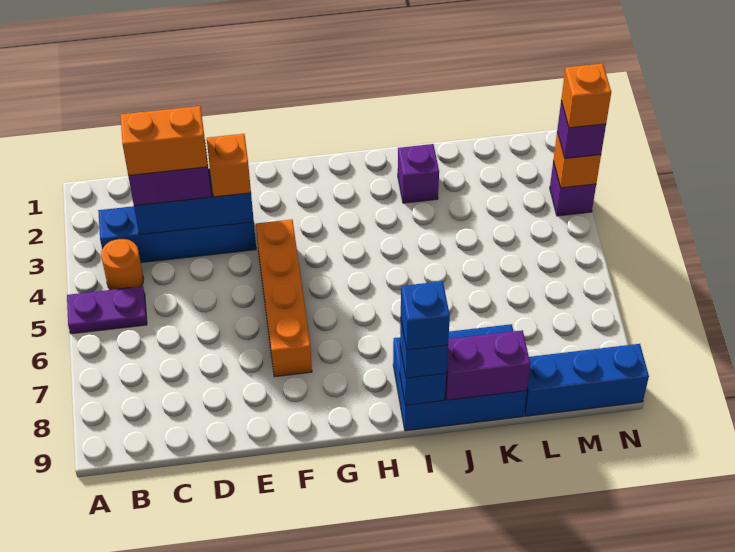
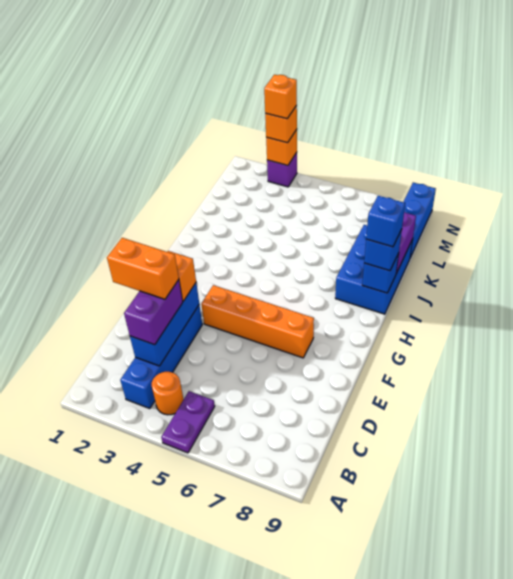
orange 1x2 brick [120,106,208,175] -> orange 1x2 brick turned to [107,238,179,299]
purple 1x1 brick [398,144,439,203] -> none
purple 1x1 brick [557,101,606,158] -> orange 1x1 brick [265,106,297,143]

